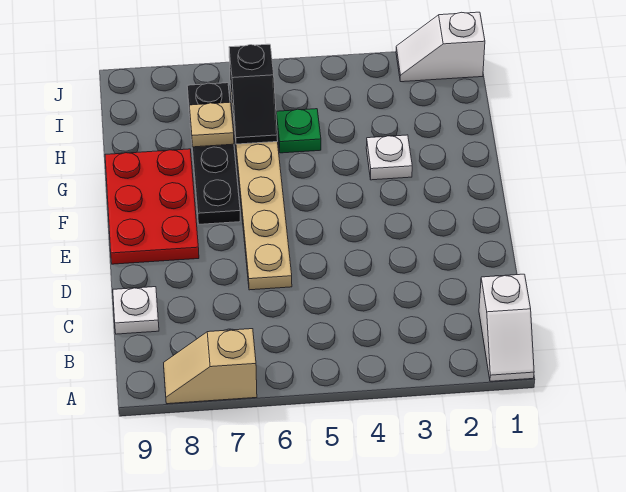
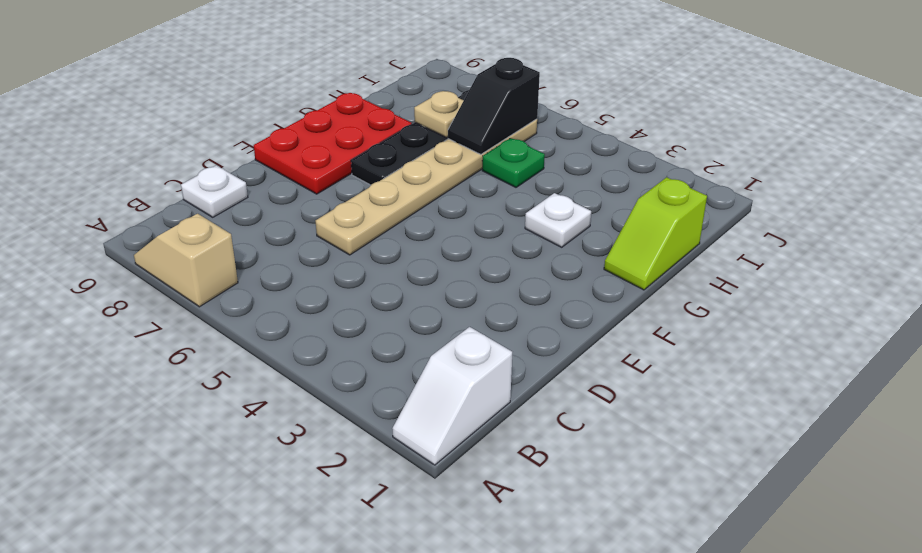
none -> lime 1x2 slope [604,177,707,290]
white 1x2 slope [396,12,485,82] -> none

